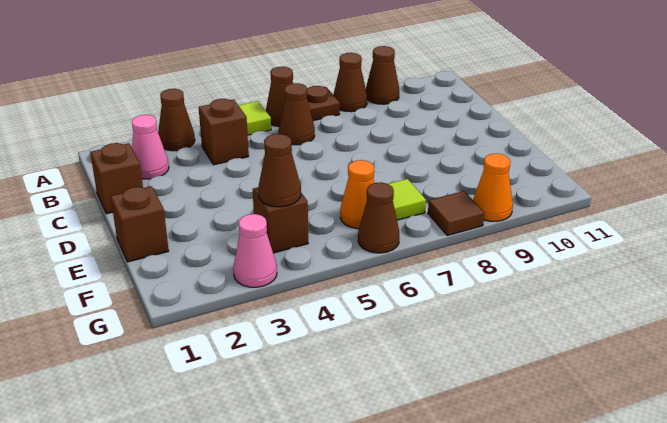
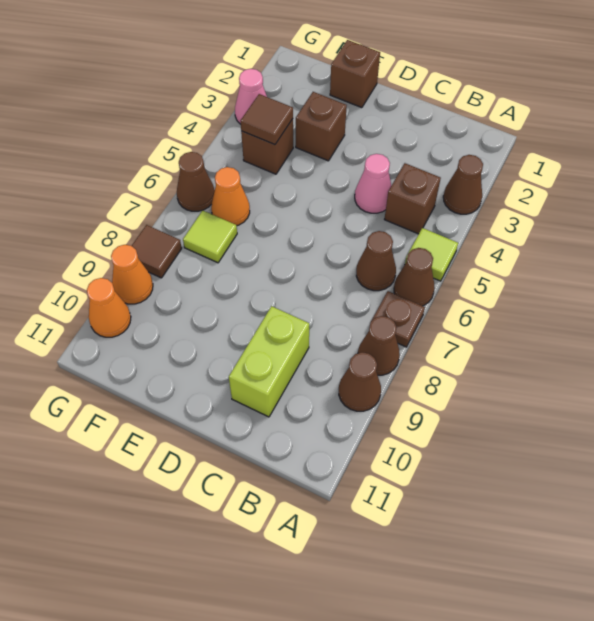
pink 1x1 cone [132,115,169,179] -> pink 1x1 cone moved to [355,154,391,213]
brown 1x1 brick [90,143,143,214] -> brown 1x1 brick moved to [296,92,347,161]
none -> lime 1x2 brick [229,306,309,417]
brown 1x1 cone [258,134,301,207] -> brown 1x1 tile [241,94,293,145]
none -> orange 1x1 cone [87,278,131,337]

